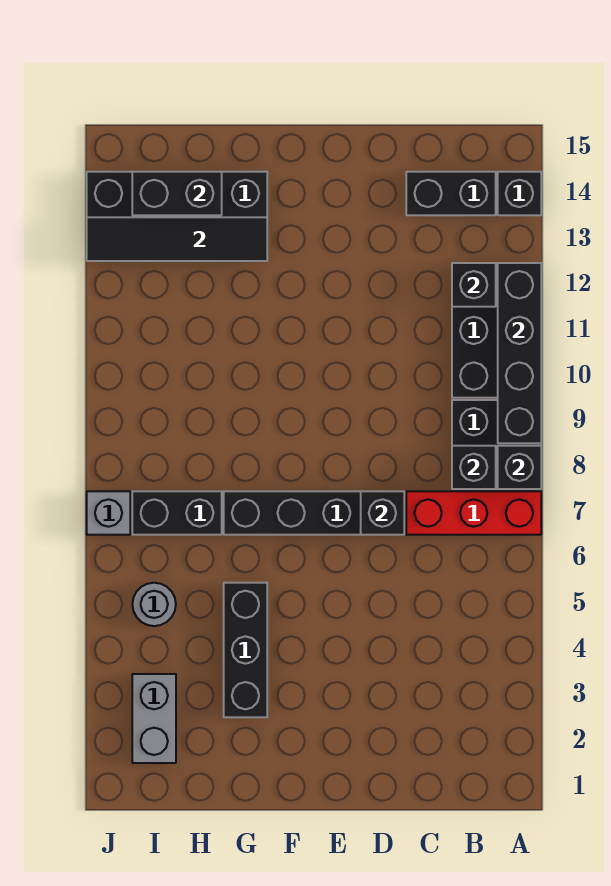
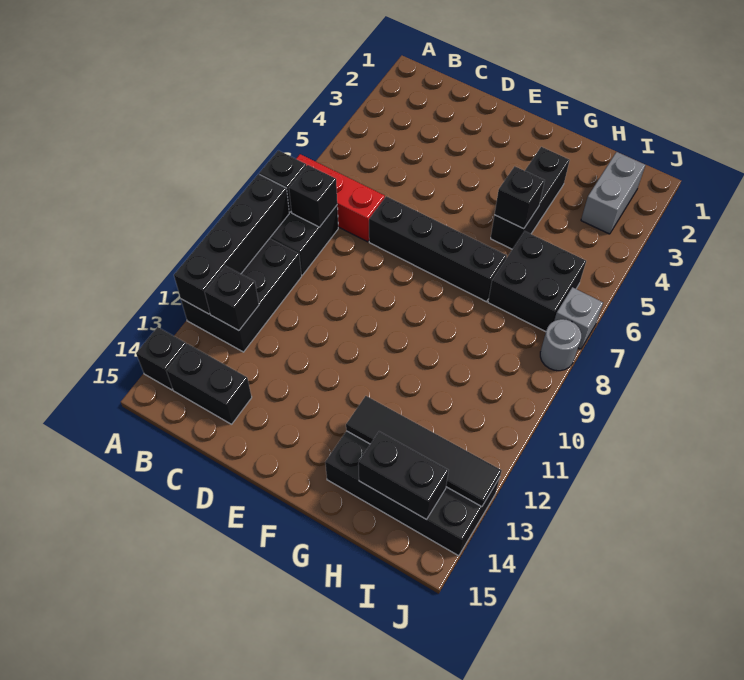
black 1x1 brick [361,491,404,535] -> black 1x1 brick moved to [494,166,545,229]
black 1x2 brick [132,491,222,535] -> black 2x2 brick [488,231,586,332]
grey 1x1 round brick [132,583,176,626] -> grey 1x1 round brick moved to [540,319,581,371]

